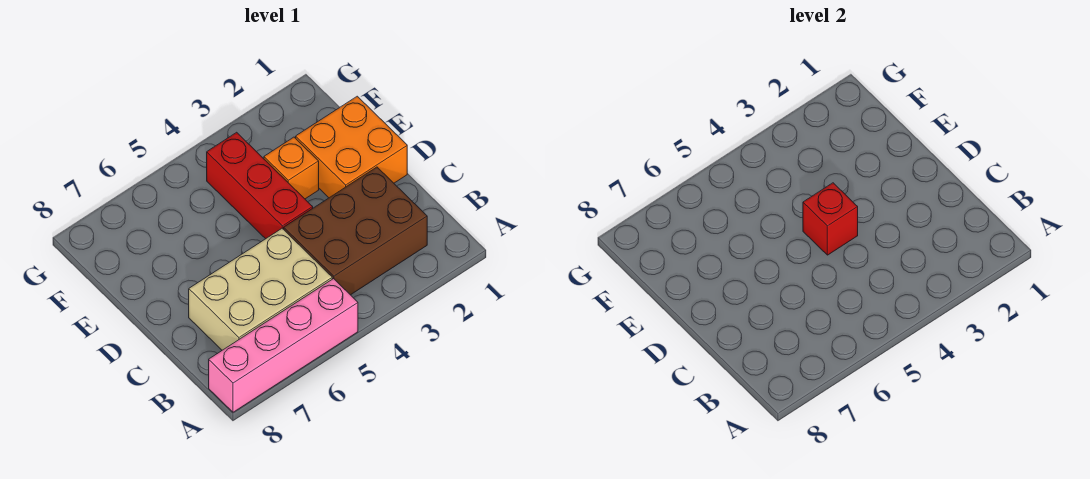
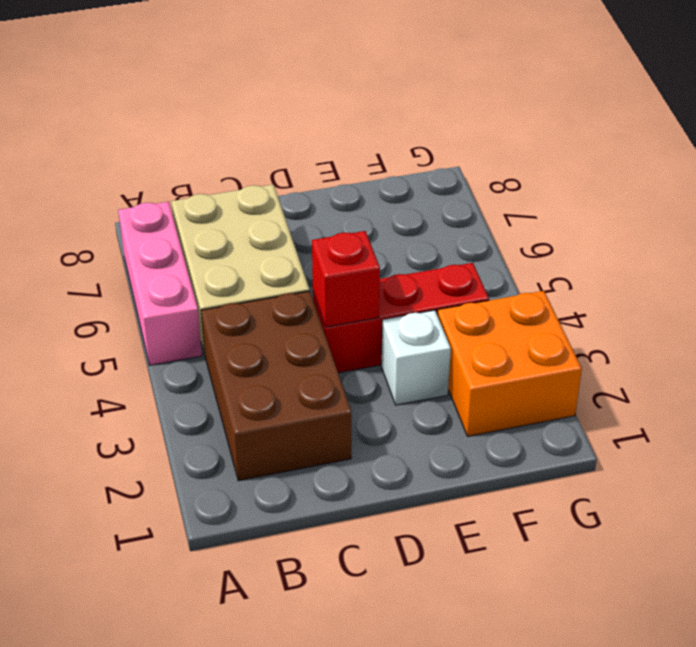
pink 1x4 brick [209,279,358,412] -> pink 1x3 brick [118,201,202,365]
orange 2x2 brick [296,96,407,198] -> orange 2x2 brick moved to [437,291,582,436]
orange 1x1 brick [264,137,319,199] -> white 1x1 brick [381,310,451,405]

